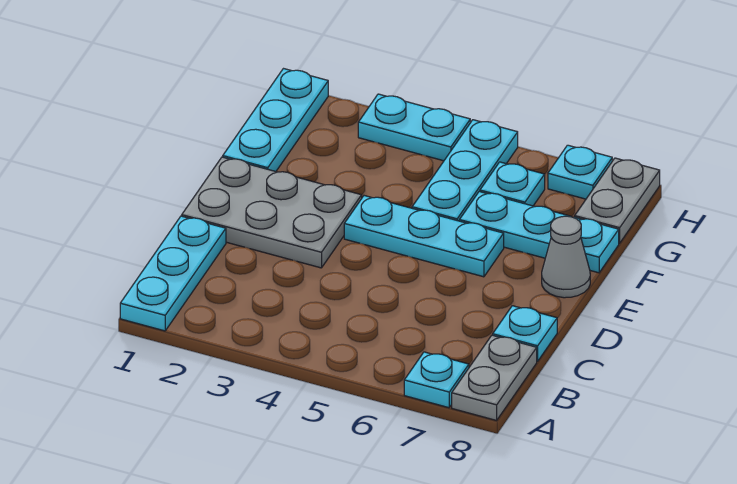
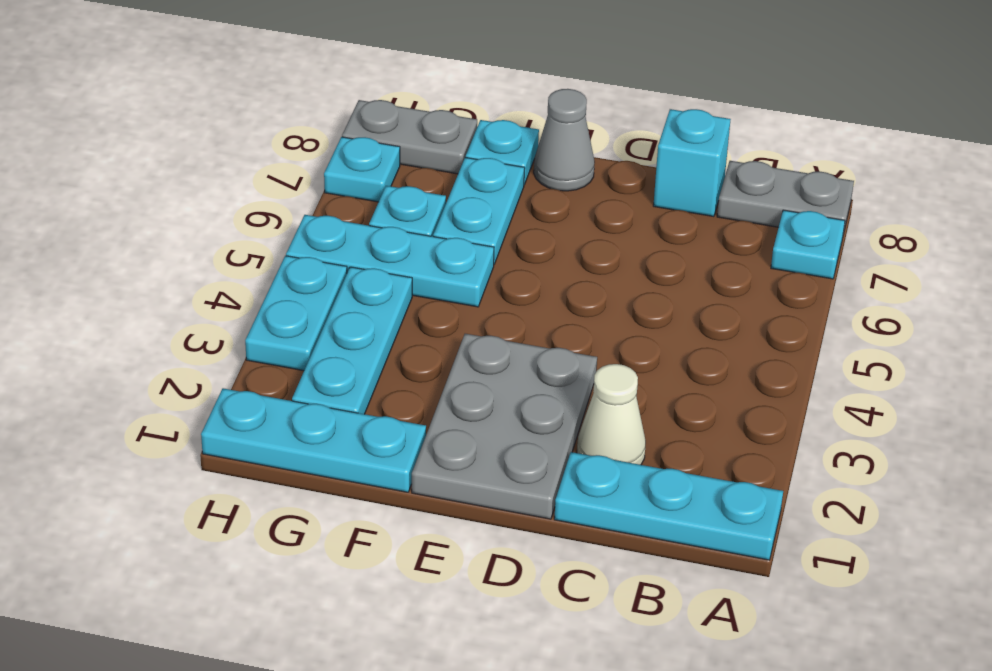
none -> white 1x1 cone [577,364,646,465]
cyan 1x1 plate [493,306,557,361] -> cyan 1x1 brick [653,109,731,217]
cyan 1x3 plate [344,196,504,277] -> cyan 1x3 plate moved to [292,267,412,414]

